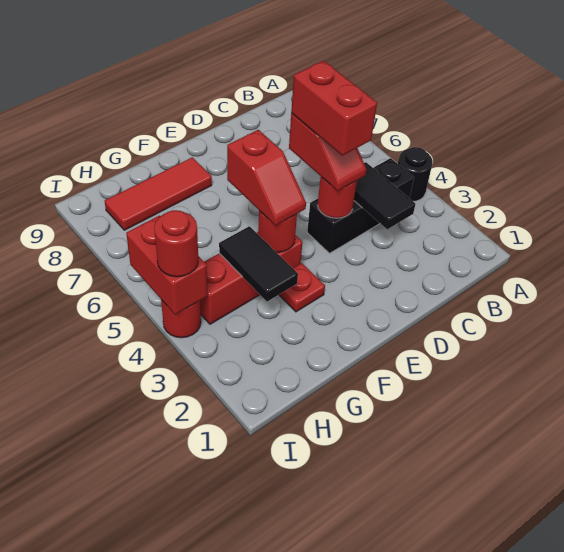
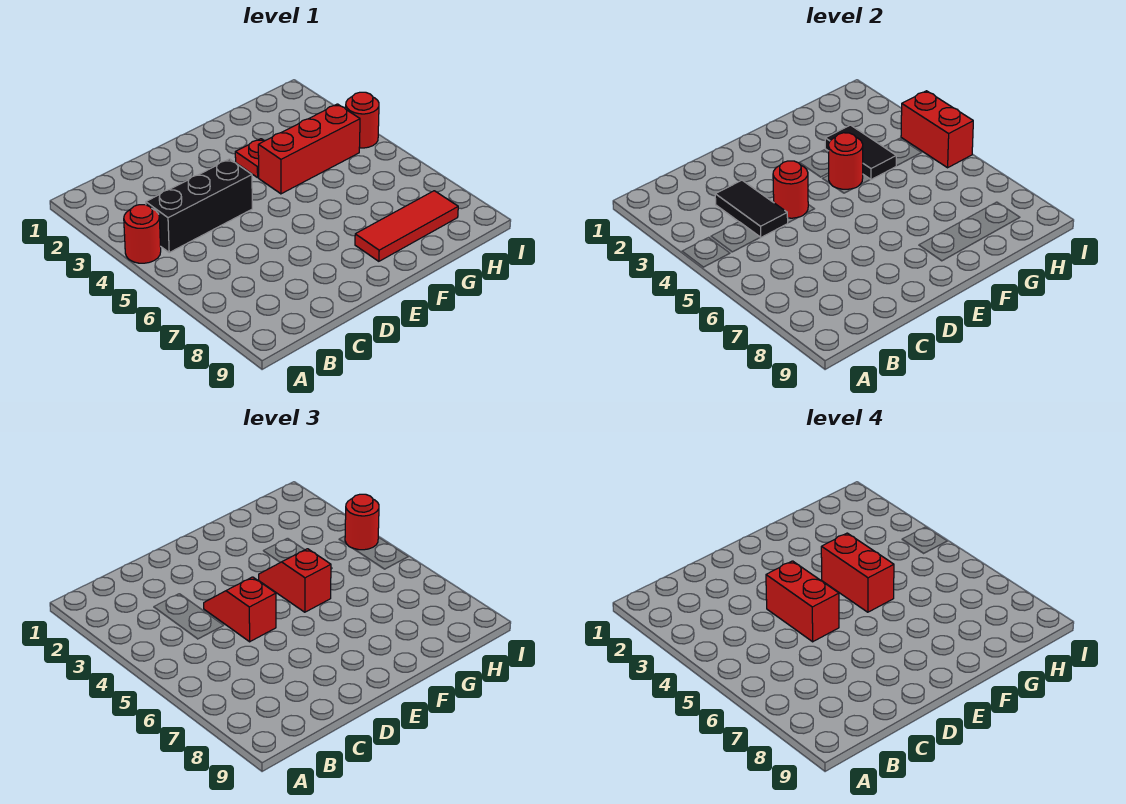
black 1x1 round brick [398,147,433,201] -> red 1x1 round brick [124,205,161,263]
none -> red 1x2 brick [821,533,894,612]

